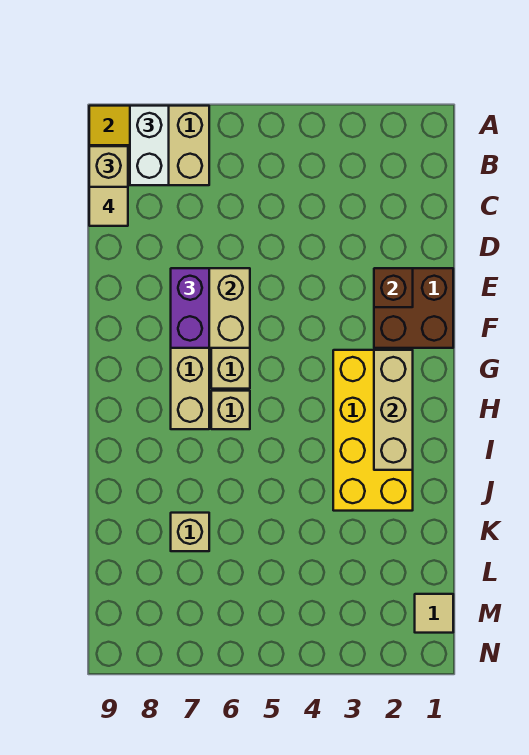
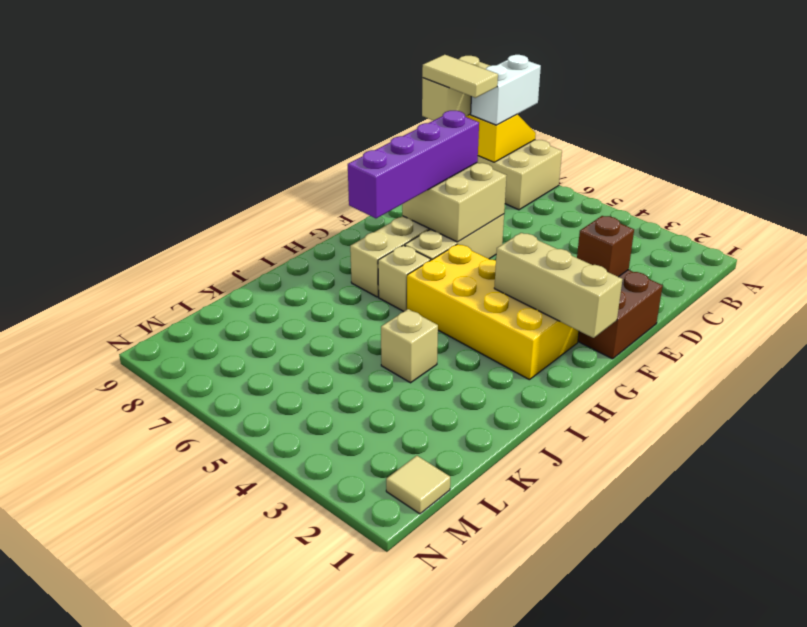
tan 1x1 tile [89,187,128,226] -> tan 1x2 tile [422,55,498,98]
purple 1x2 brick [171,268,209,348] -> purple 1x4 brick [348,111,479,218]
yellow 2x4 brick [333,350,413,511] -> yellow 2x4 brick turned to [407,244,579,380]
tan 1x3 brick [374,350,413,470] -> tan 1x3 brick turned to [494,233,623,338]
tan 1x1 brick [171,513,209,551] -> tan 1x1 brick moved to [381,309,438,383]

